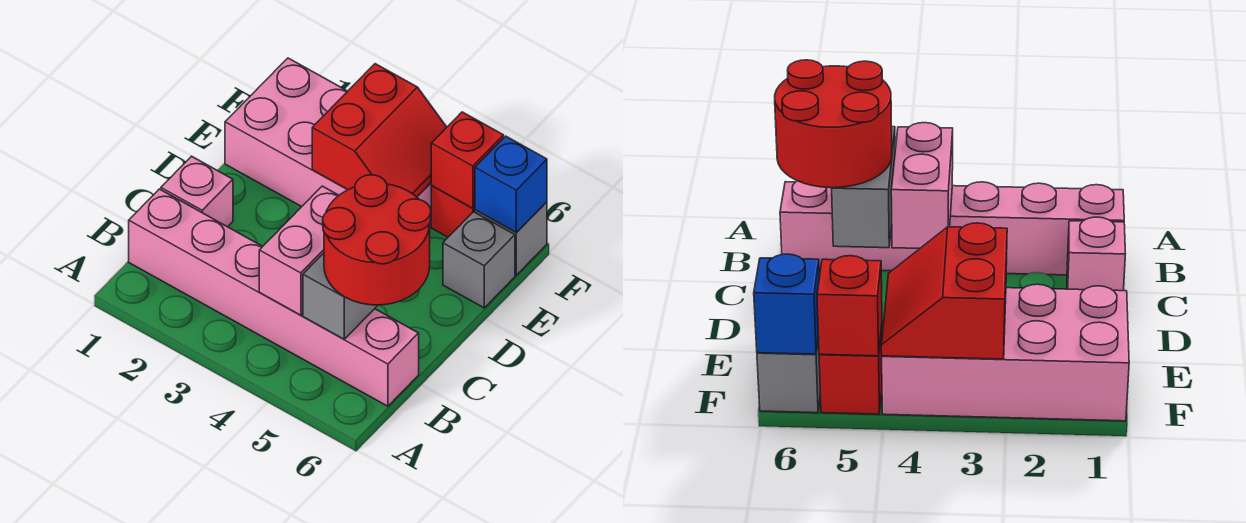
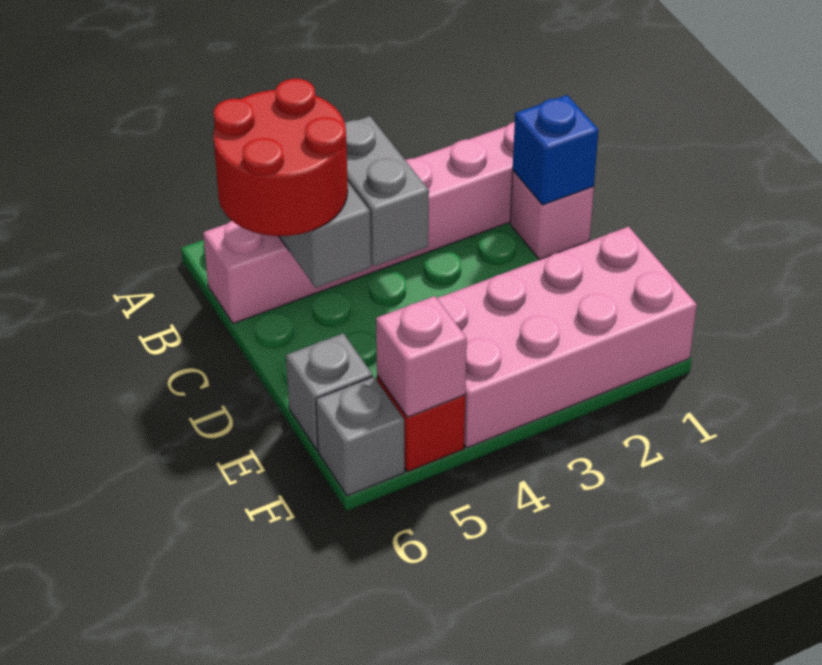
pink 1x2 brick [259,186,339,315] -> grey 1x2 brick [345,116,429,266]
red 2x2 slope [312,64,447,197] -> none
red 1x1 brick [431,112,504,208] -> pink 1x1 brick [376,296,467,417]
blue 1x1 brick [475,136,547,232] -> blue 1x1 brick moved to [513,95,598,205]

